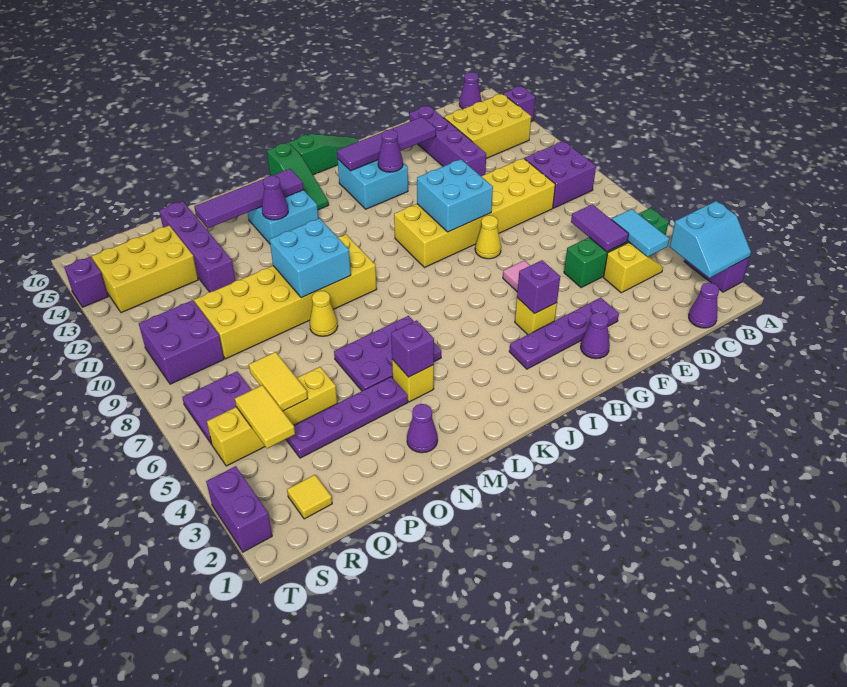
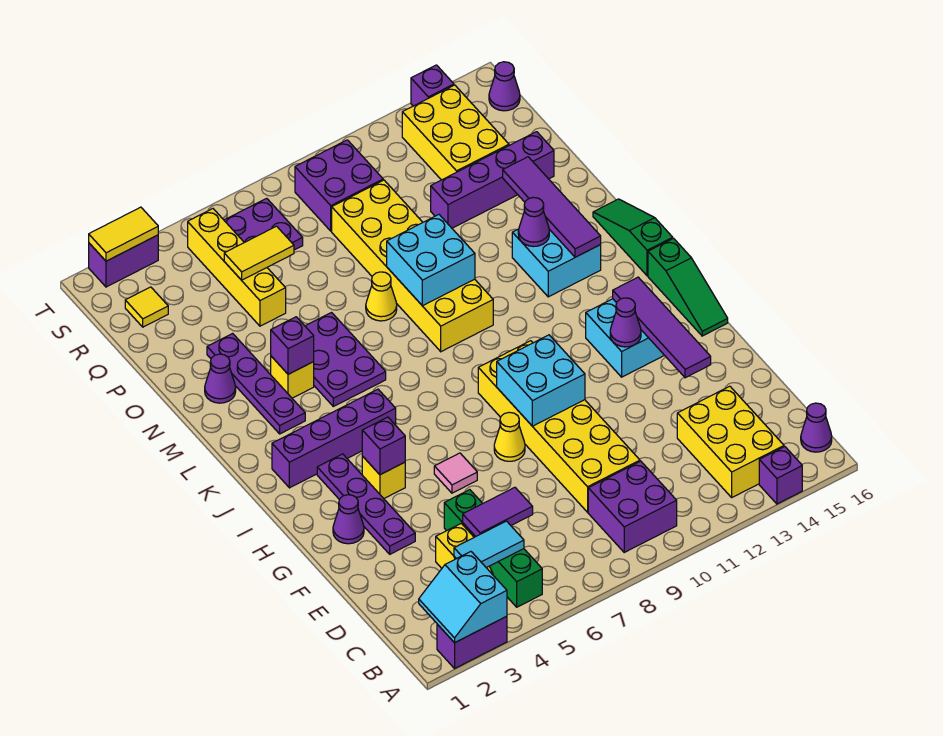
purple 1x1 cone [689,283,719,328] -> purple 1x1 cone moved to [489,62,520,111]
purple 1x4 brick [409,106,486,176] -> purple 1x4 brick moved to [272,389,396,488]
green 1x3 slope [267,143,329,210] -> green 1x3 slope turned to [593,199,673,276]
purple 1x4 plate [286,377,408,458] -> purple 1x4 plate moved to [207,333,305,434]
yellow 1x2 tile [235,385,295,448] -> yellow 1x2 tile moved to [89,207,158,261]

